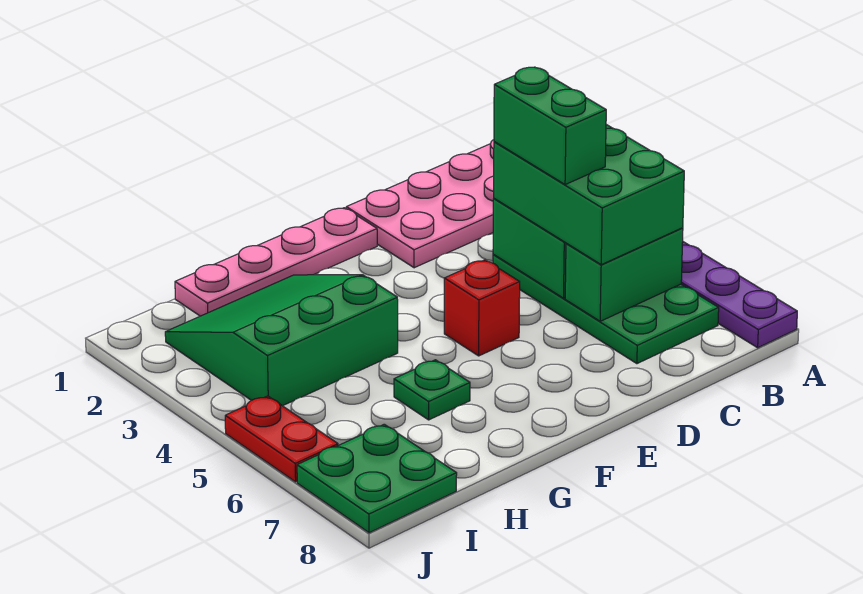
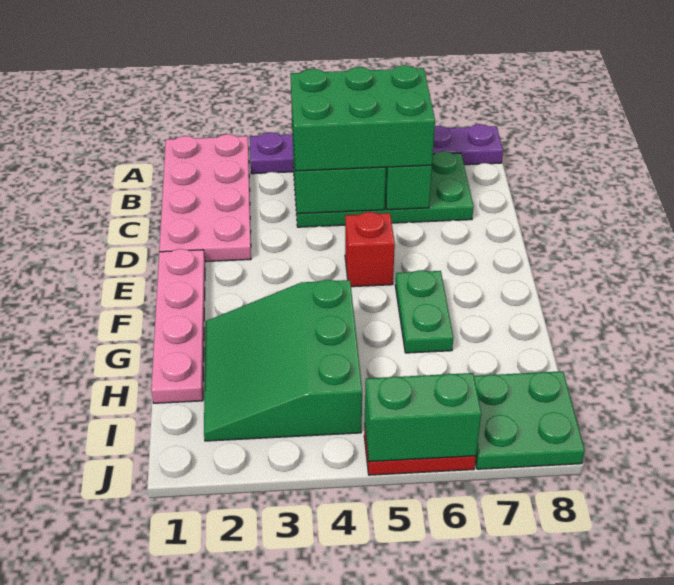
green 1x2 brick [494,67,606,185] -> green 1x2 brick moved to [365,373,481,462]
green 1x1 plate [394,360,470,420] -> green 1x2 plate [395,270,454,353]

